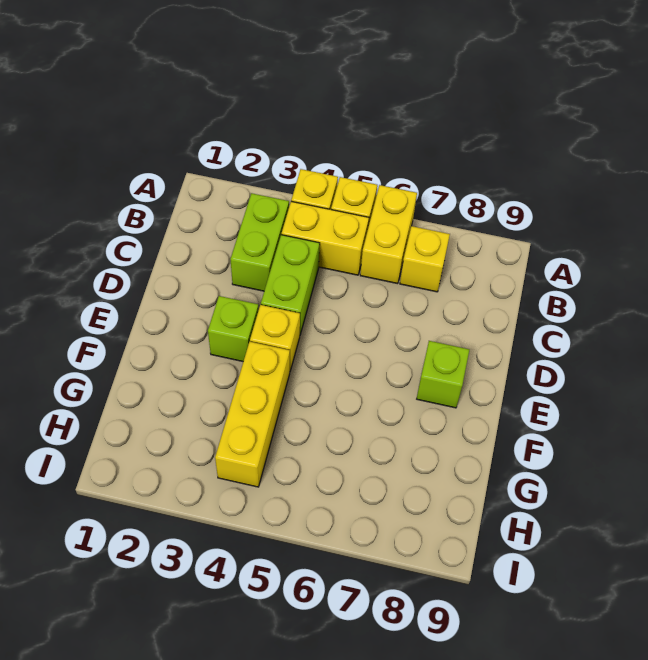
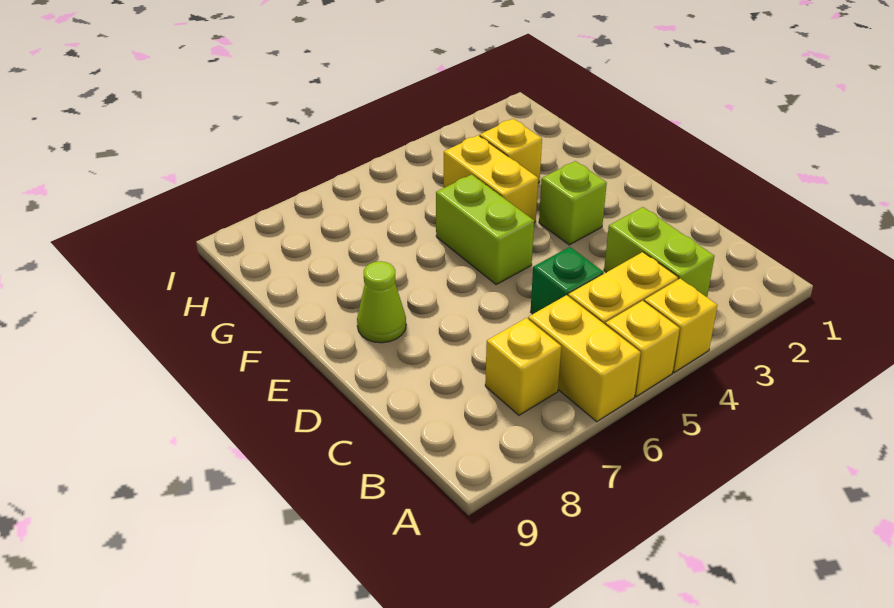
lime 1x2 brick [261,235,320,335] -> lime 1x2 brick moved to [436,175,534,284]
none -> green 1x1 brick [531,247,604,314]
yellow 1x1 brick [250,305,300,371] -> yellow 1x1 brick moved to [480,119,542,183]
lime 1x1 brick [417,341,469,408] -> lime 1x1 cone [357,261,406,343]
yellow 1x3 brick [215,342,290,487] -> yellow 1x2 brick [444,135,538,223]

